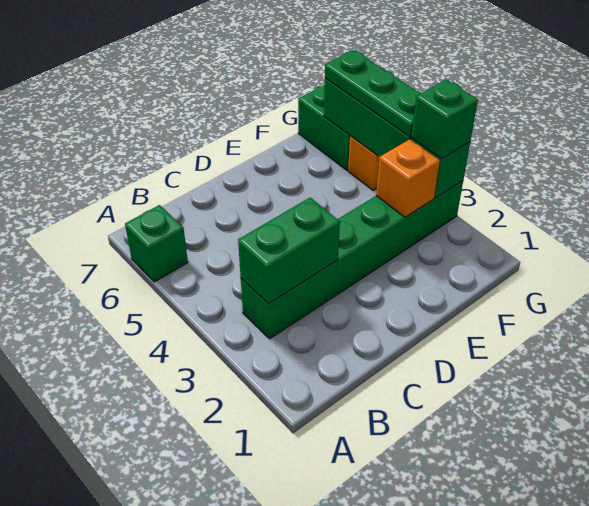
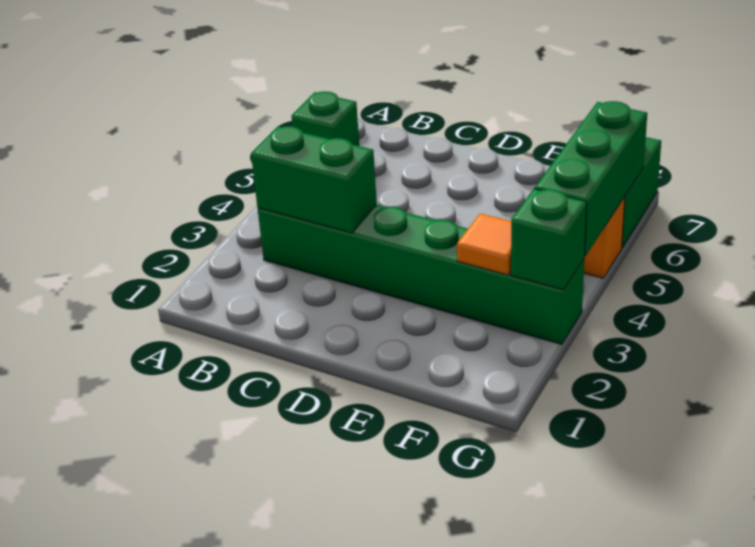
orange 1x1 brick [376,139,440,217] -> orange 1x1 tile [457,213,511,275]
green 1x1 brick [411,79,478,159] -> none
green 1x3 plate [325,50,421,137] -> none

